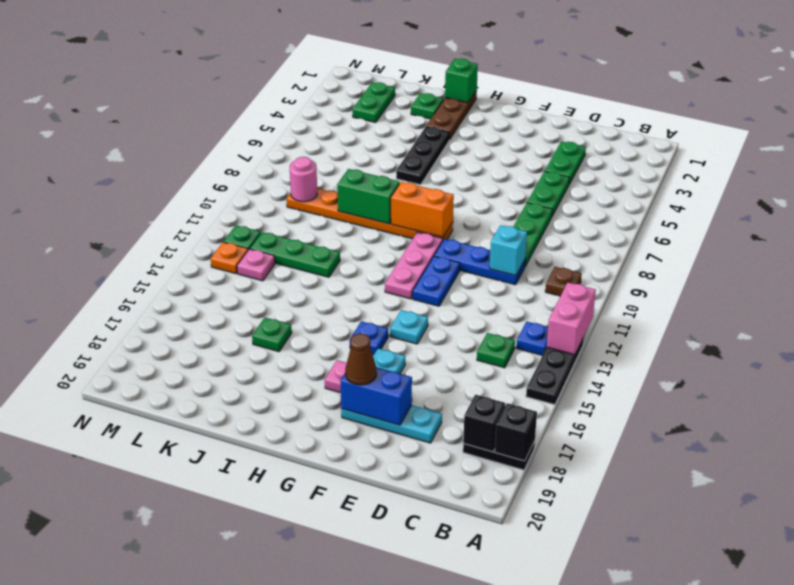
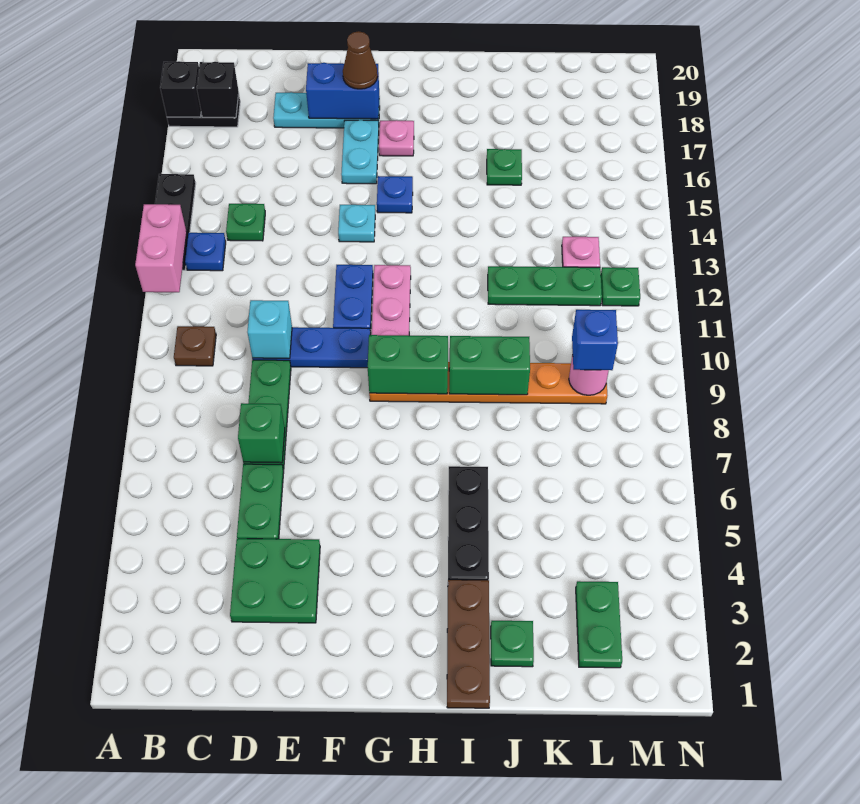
green 1x2 plate [545,141,586,184] -> green 2x2 plate [230,539,320,623]
orange 1x2 brick [391,182,454,237] -> green 1x2 brick [368,335,448,394]
green 1x1 brick [445,59,478,103] -> green 1x1 brick moved to [238,403,285,463]
none -> blue 1x1 brick [572,310,618,370]
orange 1x1 plate [211,242,248,274] -> none

